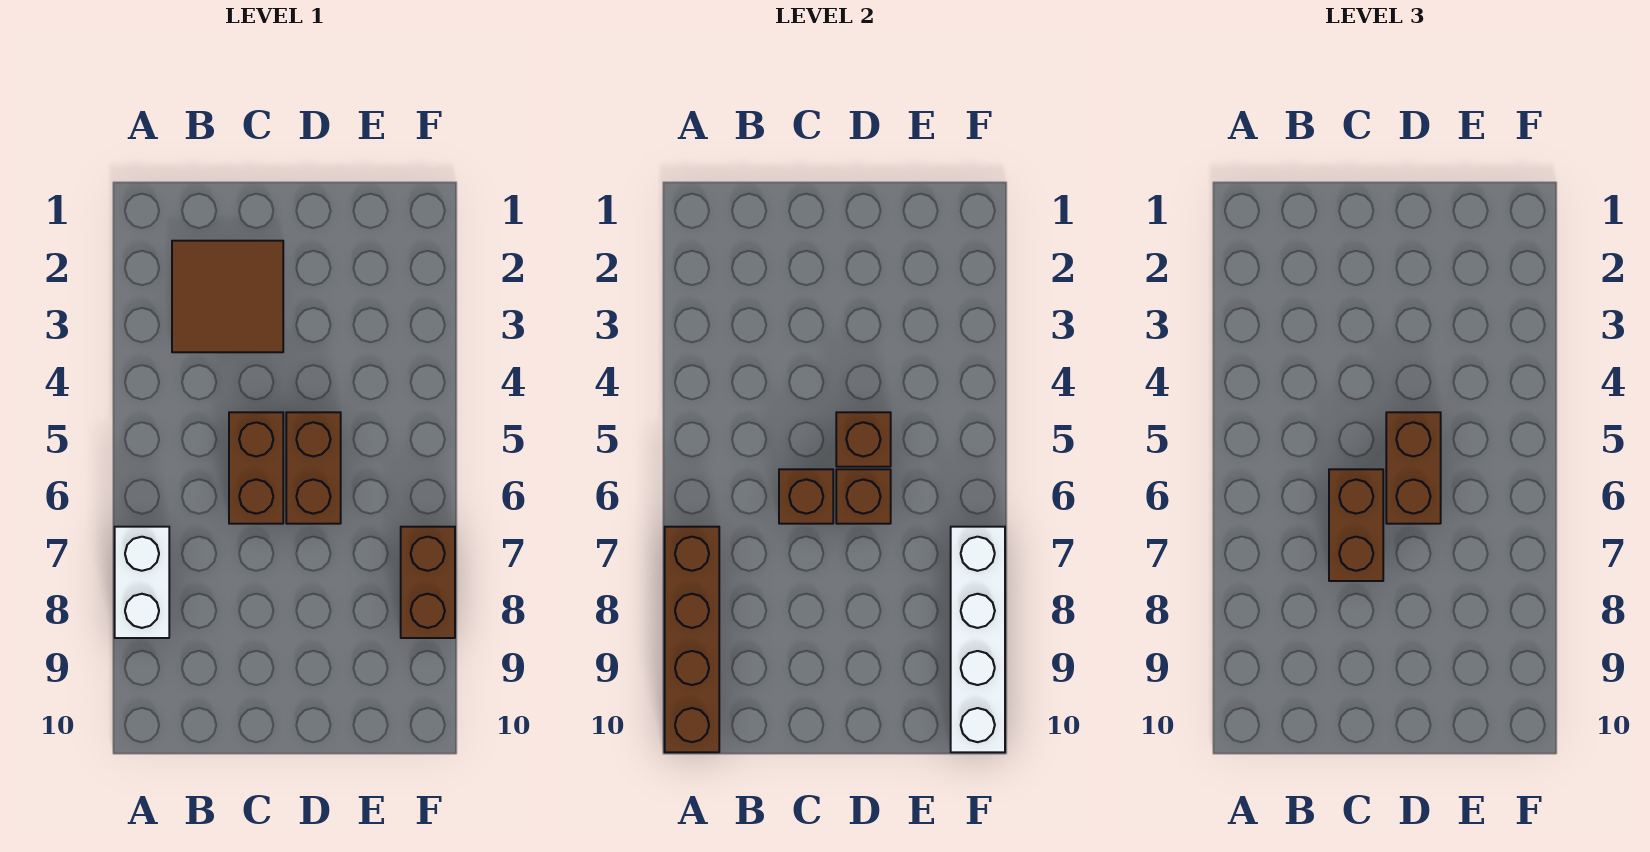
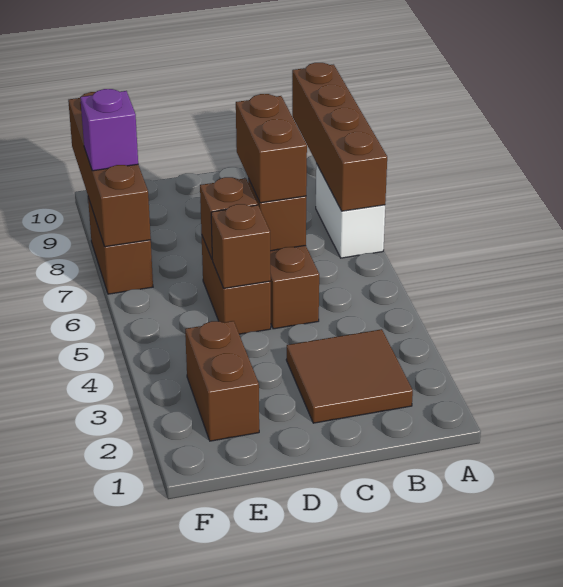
brown 1x2 brick [1386,412,1441,524] -> brown 1x2 brick moved to [185,321,259,441]
white 1x4 brick [951,527,1005,752] -> brown 1x4 brick [68,92,151,247]
none -> purple 1x1 brick [80,89,138,171]

